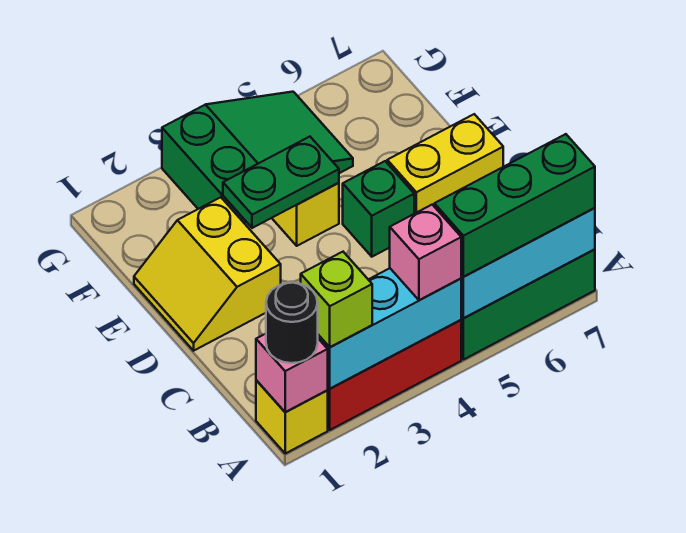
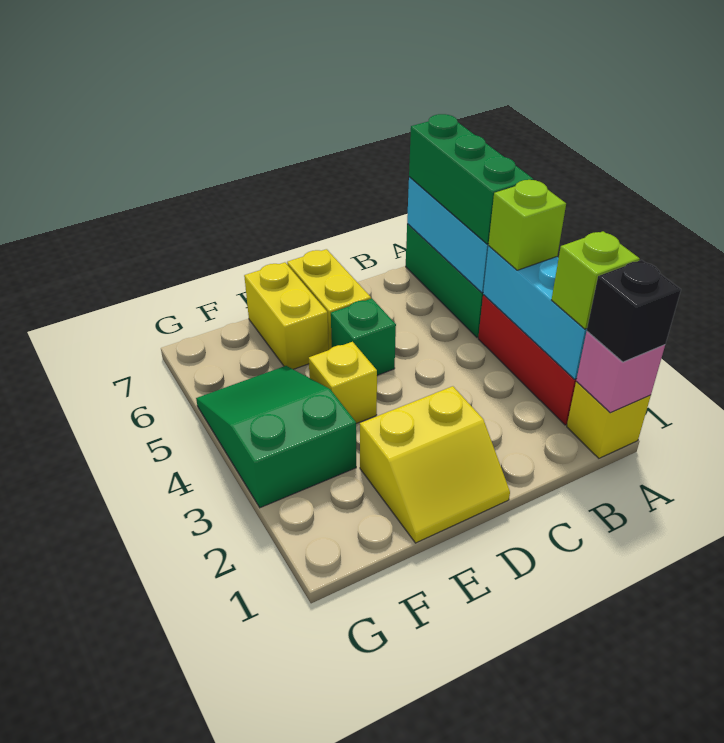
black 1x1 round brick [266,283,318,363] -> black 1x1 brick [587,260,681,362]
pink 1x1 brick [390,205,461,300] -> lime 1x1 brick [488,180,566,270]
green 1x2 plate [223,137,339,228] -> none
none -> yellow 1x2 brick [244,262,329,369]

